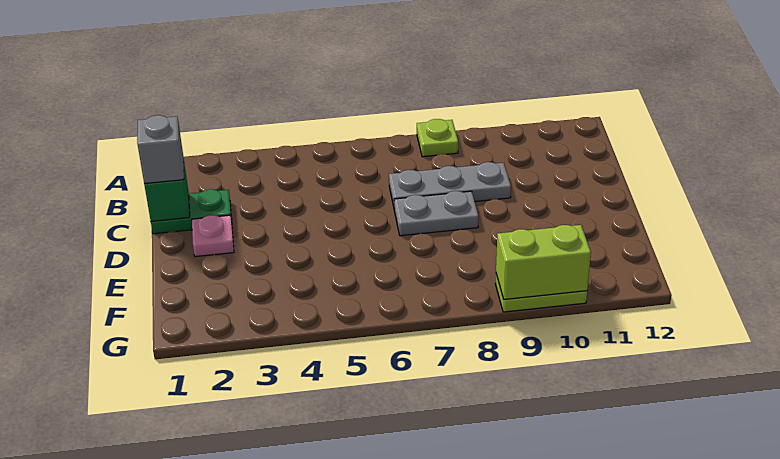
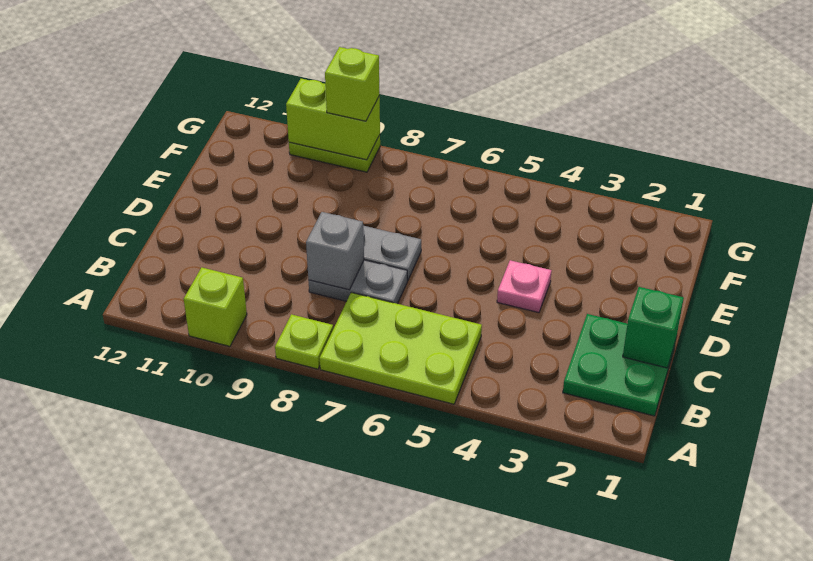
none -> lime 2x3 plate [320,292,482,404]
none -> lime 1x1 brick [184,267,247,346]
green 1x2 plate [151,189,232,234] -> green 2x2 plate [563,314,676,416]
grey 1x1 brick [137,115,184,184] -> grey 1x1 brick moved to [306,212,364,290]
grey 1x3 plate [389,162,511,206] -> grey 1x2 plate [308,260,407,304]
pink 1x1 plate [192,215,234,257] -> pink 1x1 plate moved to [497,260,552,313]
none -> lime 1x1 brick [325,47,379,121]

